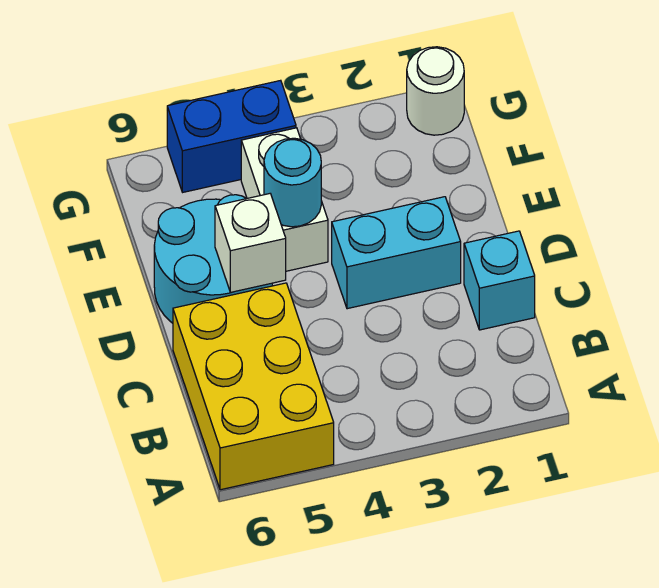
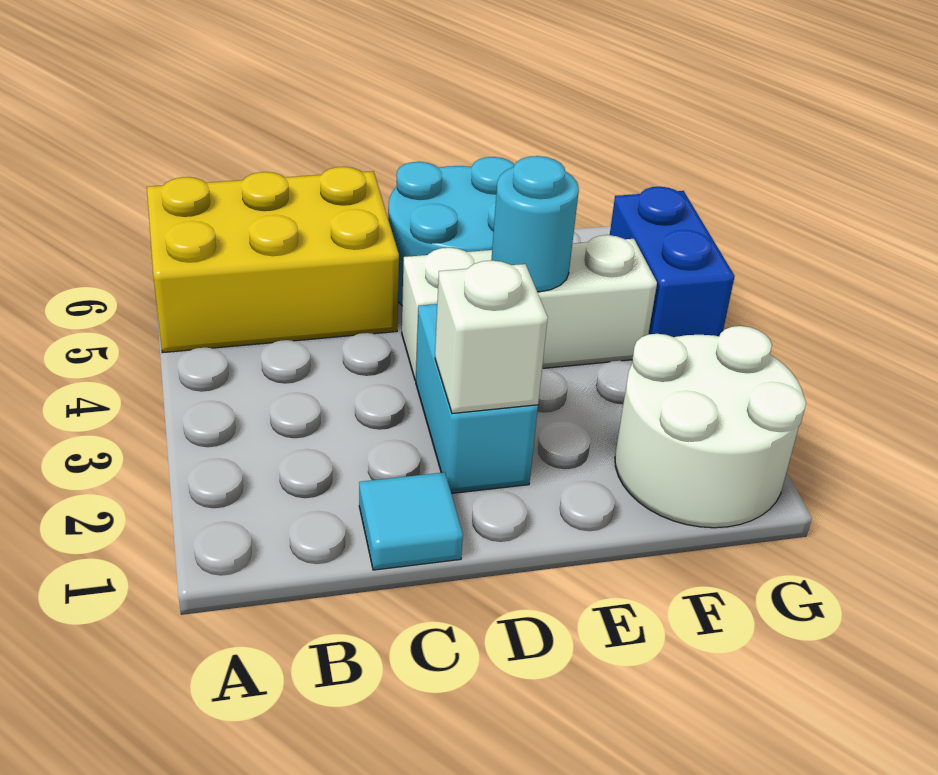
cyan 1x1 brick [464,231,535,330] -> cyan 1x1 tile [359,472,463,570]
white 1x1 brick [215,194,286,292] -> white 1x1 brick moved to [435,261,548,413]
white 1x2 brick [241,128,328,271] -> white 1x3 brick [402,235,657,381]
white 1x1 round brick [407,47,464,135] -> white 2x2 round brick [615,326,806,528]

